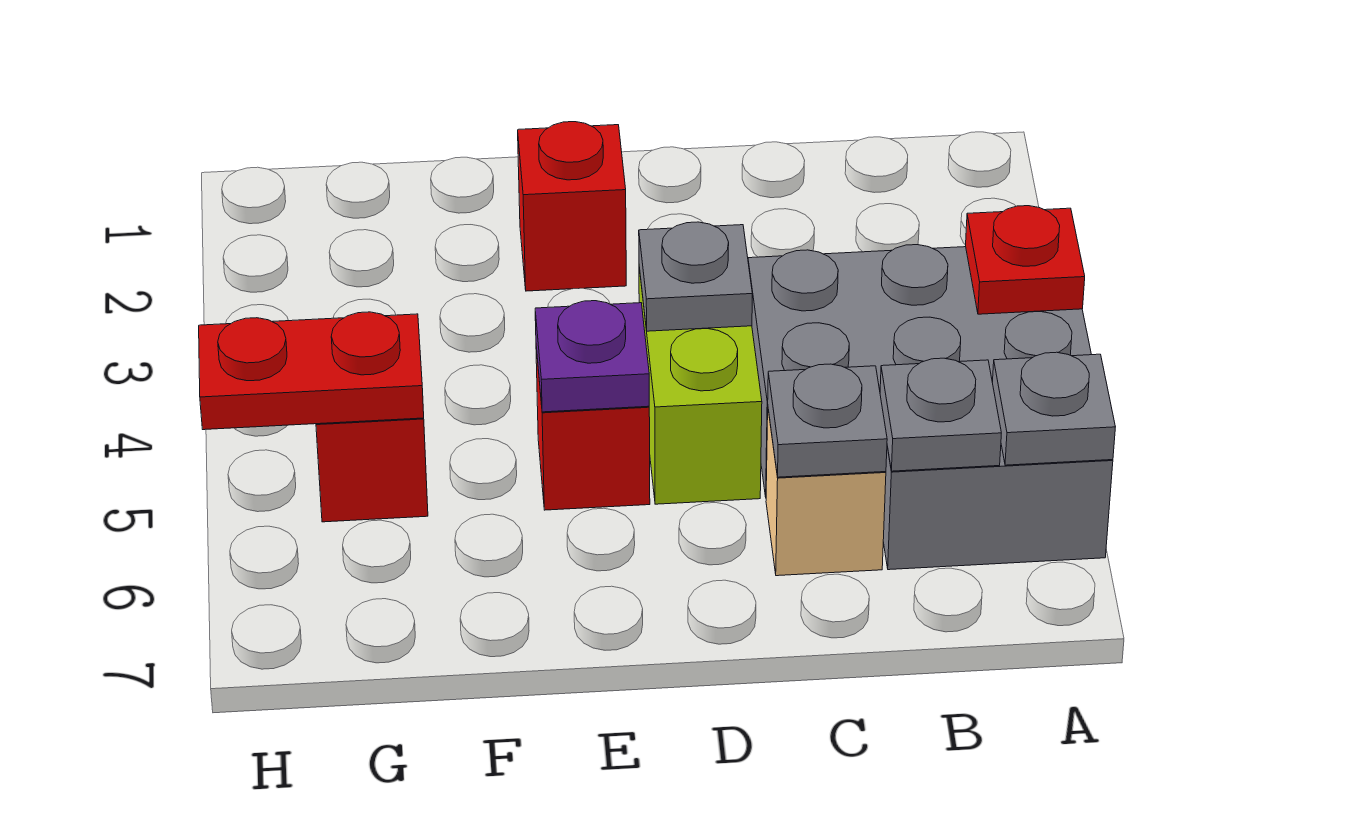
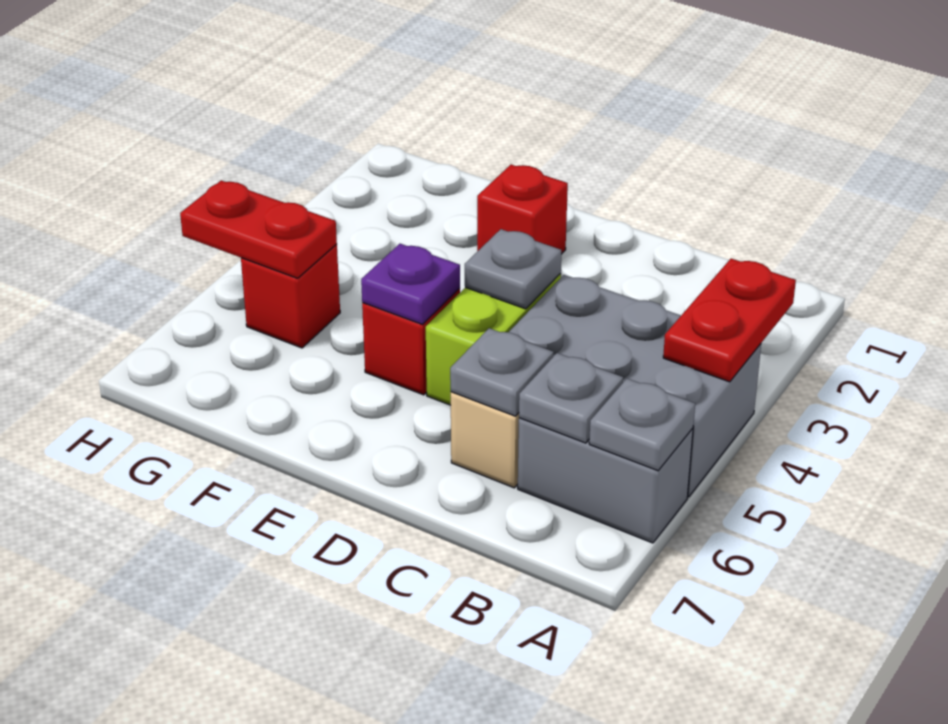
red 1x1 plate [966,206,1085,314] -> red 1x2 plate [663,259,796,382]

